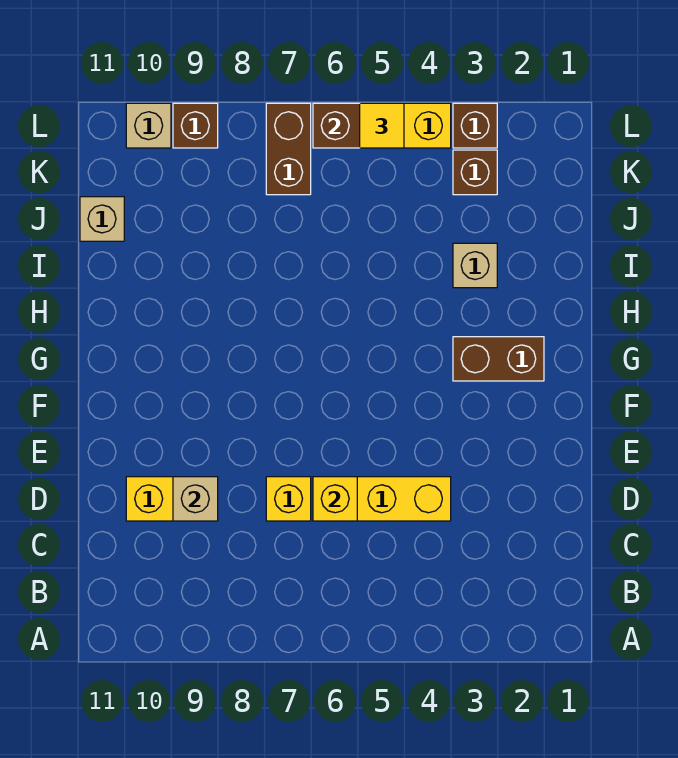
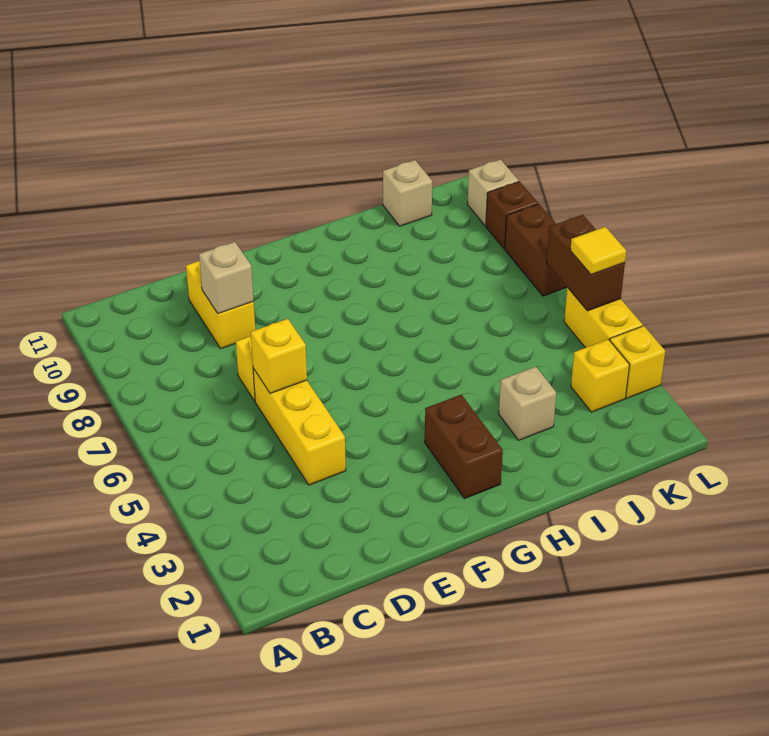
brown 1x1 brick [453,150,497,195] -> yellow 1x1 brick [571,339,629,412]
brown 1x2 brick [266,103,311,195] -> brown 1x2 brick turned to [505,204,567,296]
brown 1x1 brick [453,103,497,148] -> yellow 1x1 brick [610,326,665,398]

